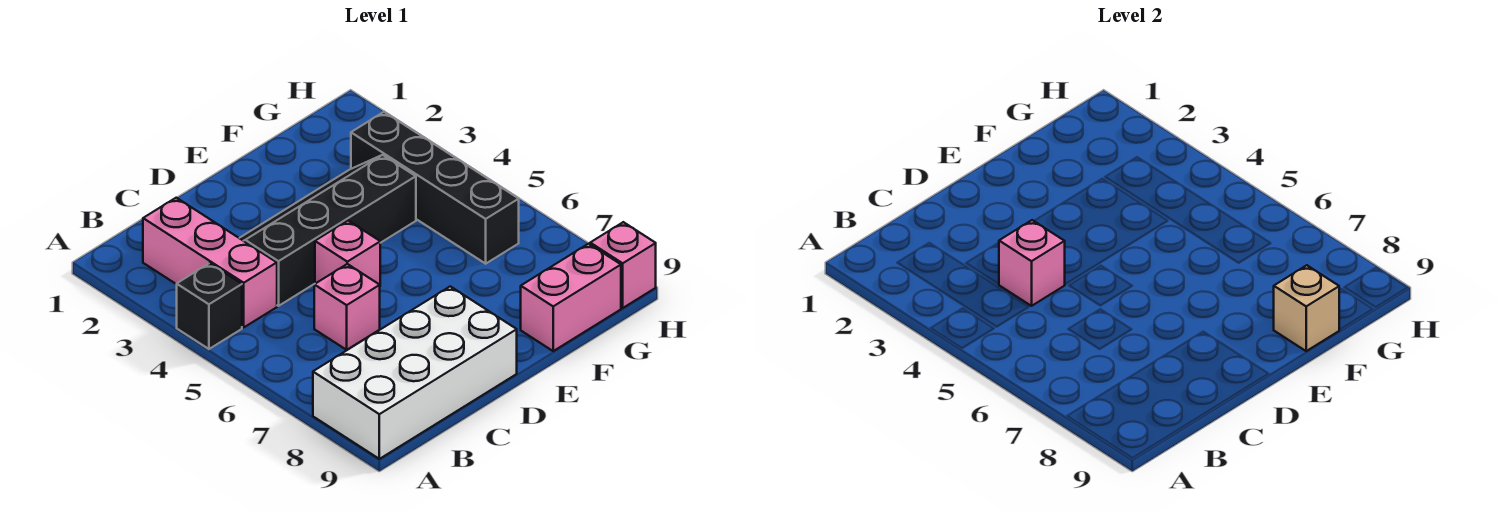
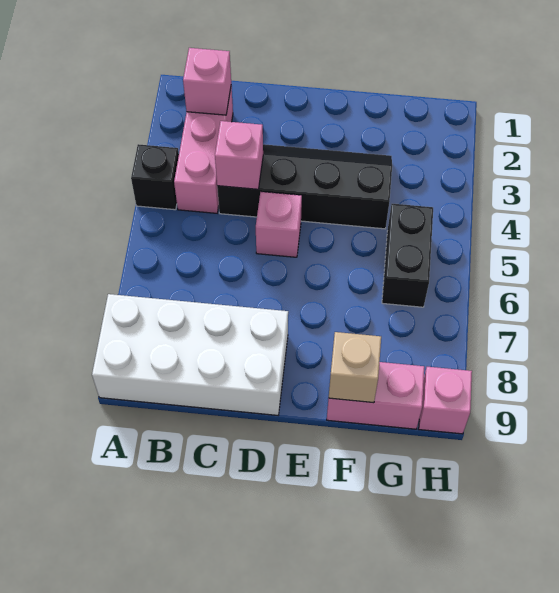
pink 1x1 brick [314,264,380,350] -> pink 1x1 brick moved to [183,48,231,115]
black 1x4 brick [351,112,519,264] -> black 1x2 brick [382,204,433,307]

